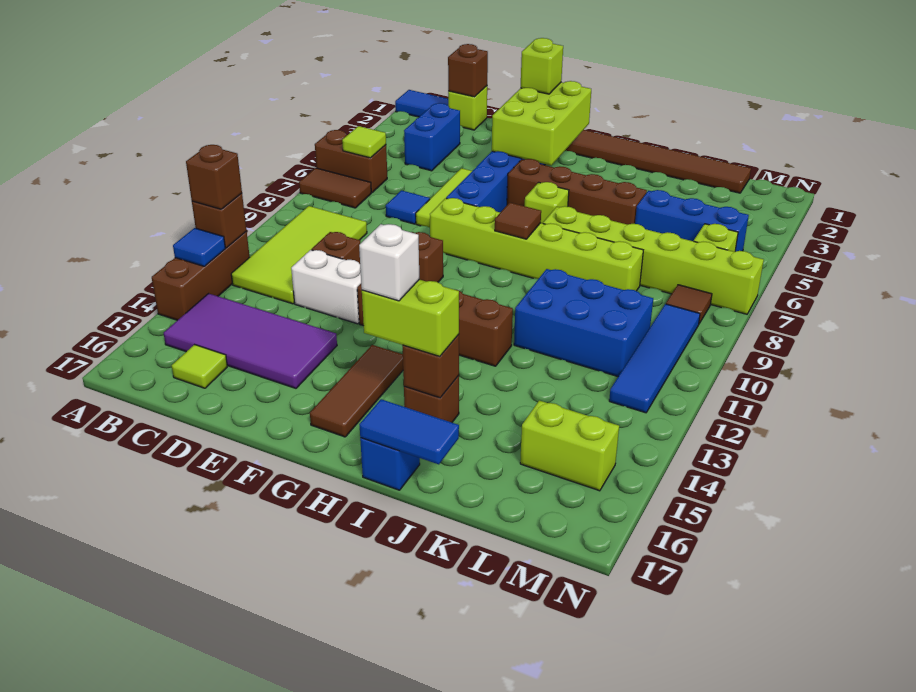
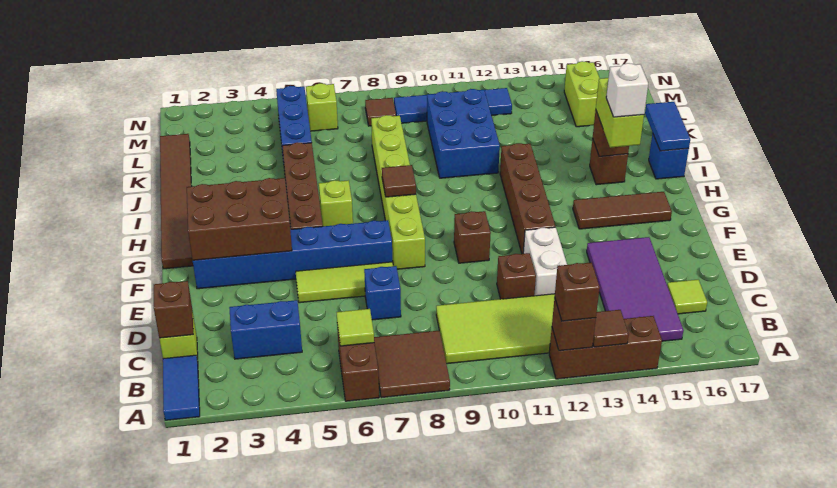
brown 1x2 tile [299,168,371,208] -> brown 2x2 tile [374,331,450,398]
blue 1x1 tile [173,228,225,266] -> brown 1x1 tile [593,310,629,347]
blue 1x1 tile [386,190,430,224] -> blue 1x1 brick [364,266,401,320]
lime 2x3 brick [492,81,591,165] -> brown 2x3 brick [187,178,292,260]
lime 1x1 brick [521,38,563,94] -> none
lime 1x6 brick [543,206,764,314] -> none

